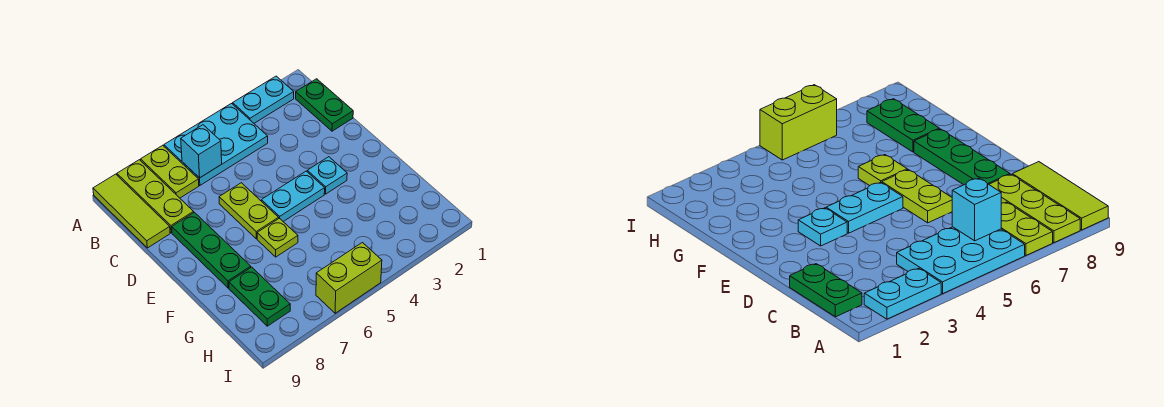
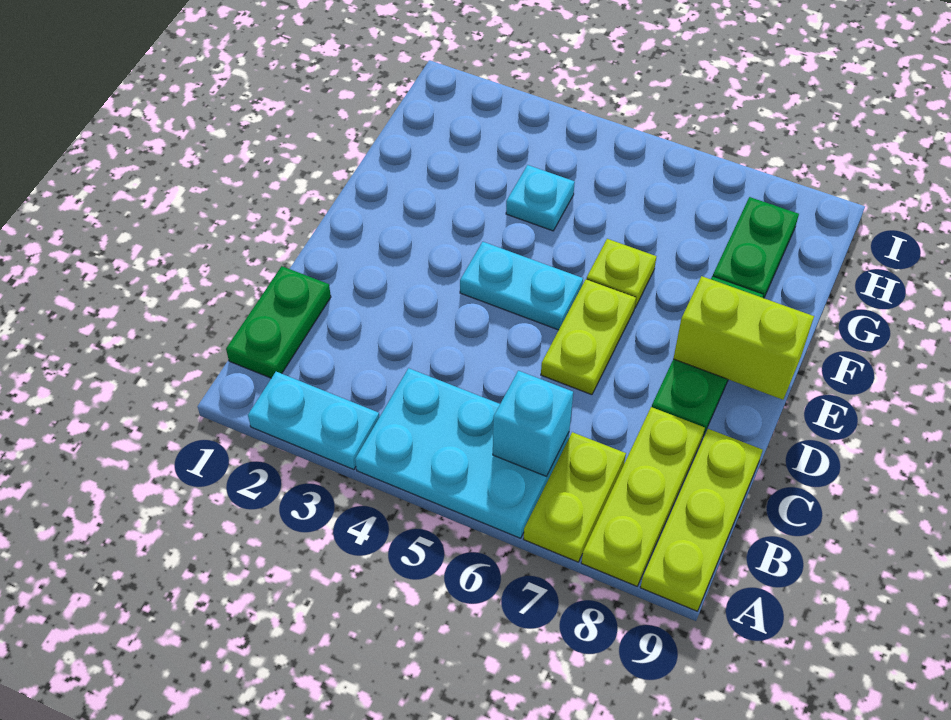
lime 1x3 tile [93,174,170,248] -> lime 1x3 plate [640,429,763,611]
cyan 1x1 plate [307,157,347,194] -> cyan 1x1 plate moved to [506,165,575,231]
lime 1x2 brick [316,243,382,313] -> lime 1x2 brick moved to [673,276,814,400]

